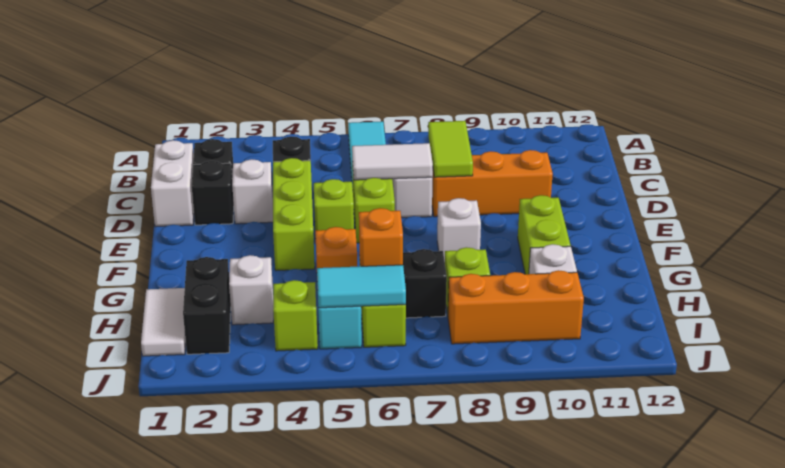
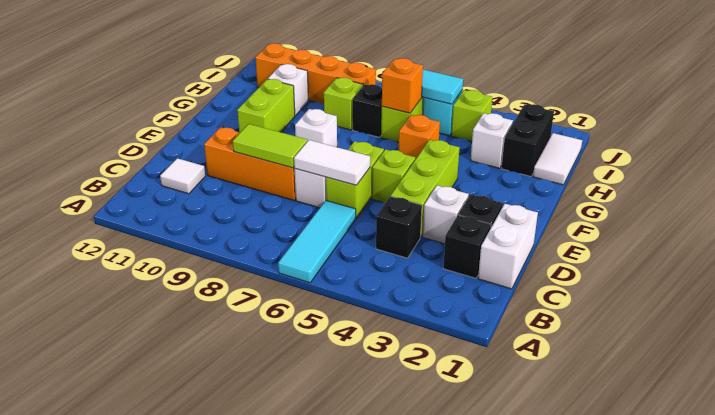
lime 1x2 tile [428,121,473,177] -> lime 1x2 tile turned to [233,124,307,168]
none -> white 1x1 tile [160,158,205,194]
orange 1x3 brick [448,270,584,344] -> orange 1x4 brick [255,43,376,104]

